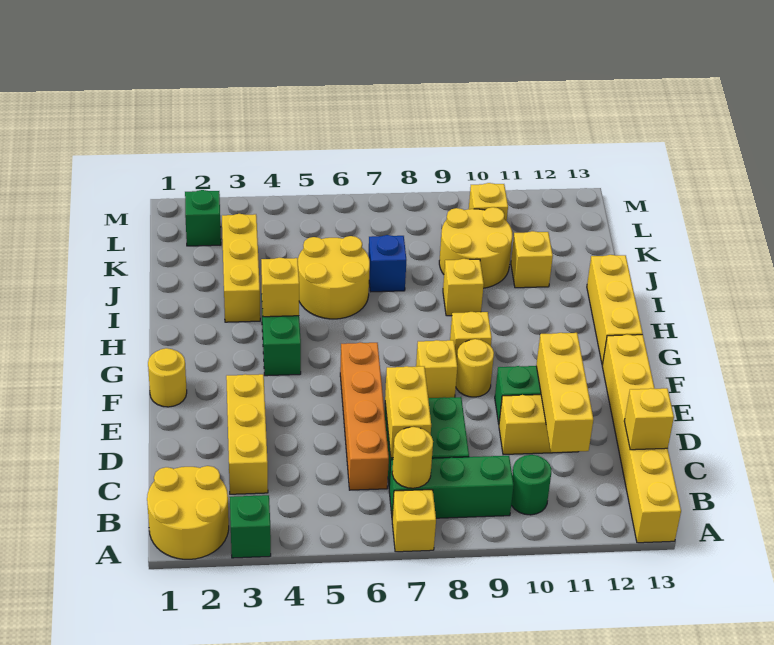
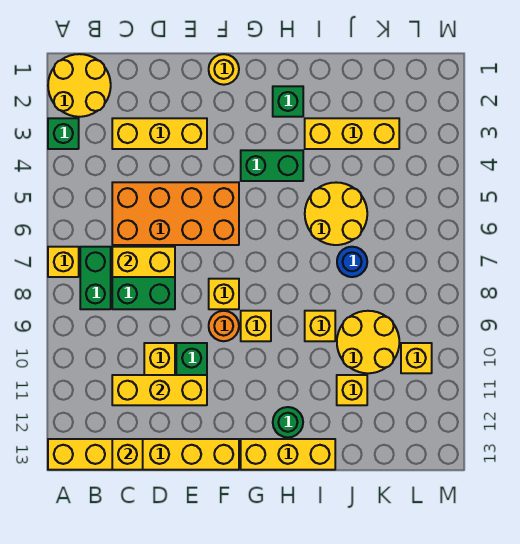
green 1x3 brick [389,456,514,518] -> green 1x2 brick [80,247,111,309]
yellow 1x1 round brick [392,427,433,488] -> none
green 1x1 round brick [511,455,552,515] -> green 1x1 round brick moved to [273,407,303,437]
orange 1x4 brick [340,342,389,490] -> orange 2x4 brick [112,182,239,245]
yellow 1x1 round brick [456,339,494,397] -> orange 1x1 round brick [209,311,239,341]
yellow 1x1 brick [261,258,299,317] -> none
blue 1x1 brick [368,235,406,292] -> blue 1x1 round brick [337,247,367,277]
green 1x1 brick [185,190,221,246] -> green 1x1 brick moved to [273,86,303,117]

